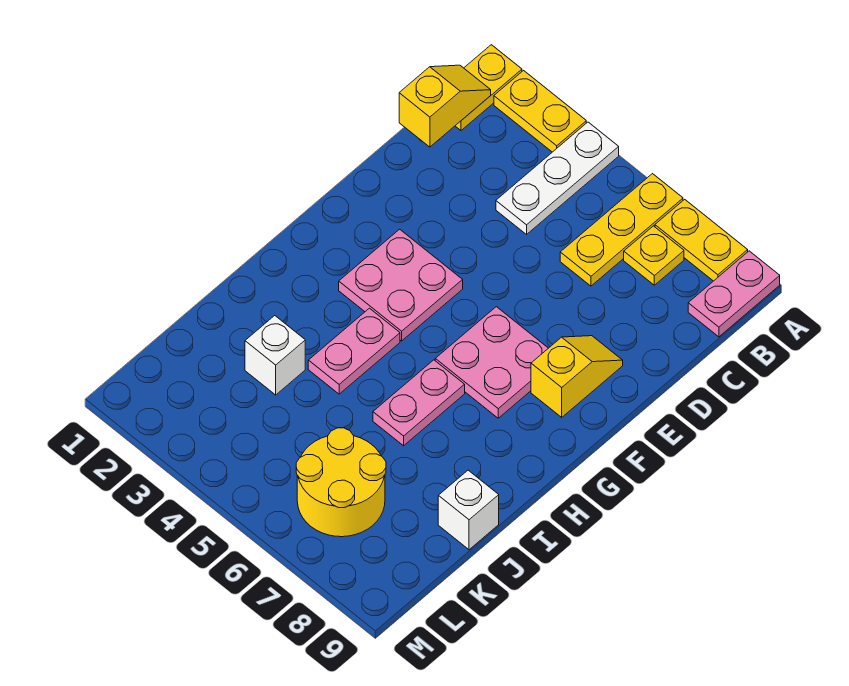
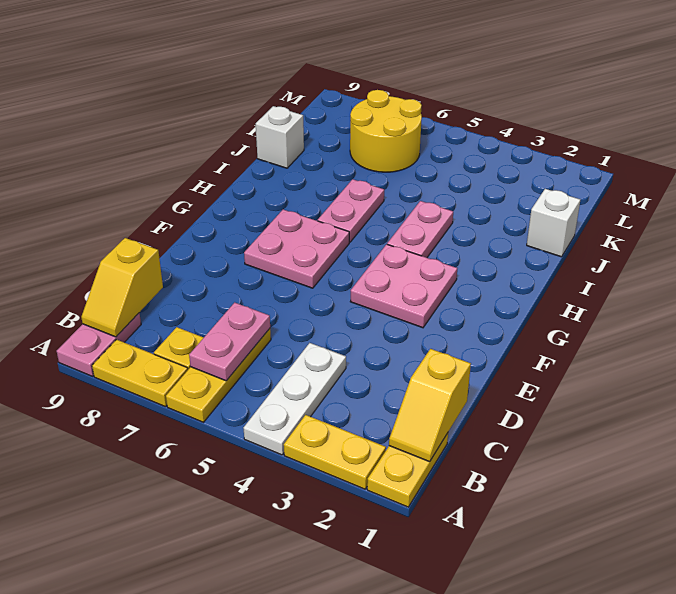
none -> pink 1x2 plate [189,303,270,381]
yellow 1x2 slope [531,336,623,417] -> yellow 1x2 slope moved to [81,238,163,337]
white 1x1 brick [245,316,305,395] -> white 1x1 brick moved to [527,189,581,257]

